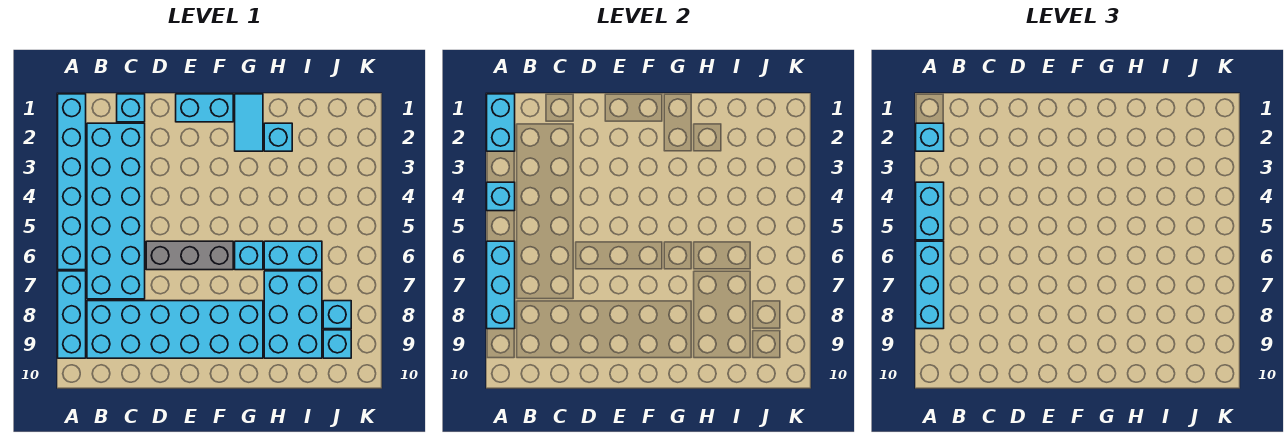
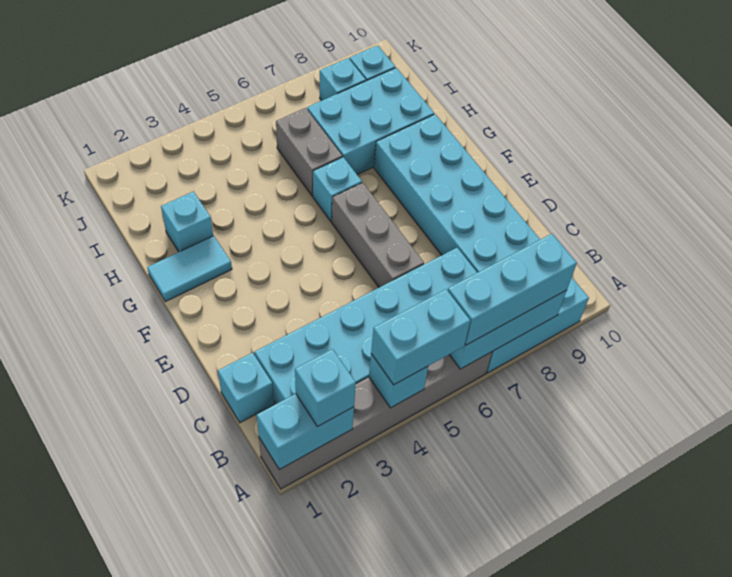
cyan 1x6 brick [58,94,86,270] -> grey 1x6 brick [259,352,492,489]
cyan 1x2 brick [176,94,233,122] -> none
cyan 1x2 brick [264,241,322,270] -> grey 1x2 brick [276,108,342,196]

